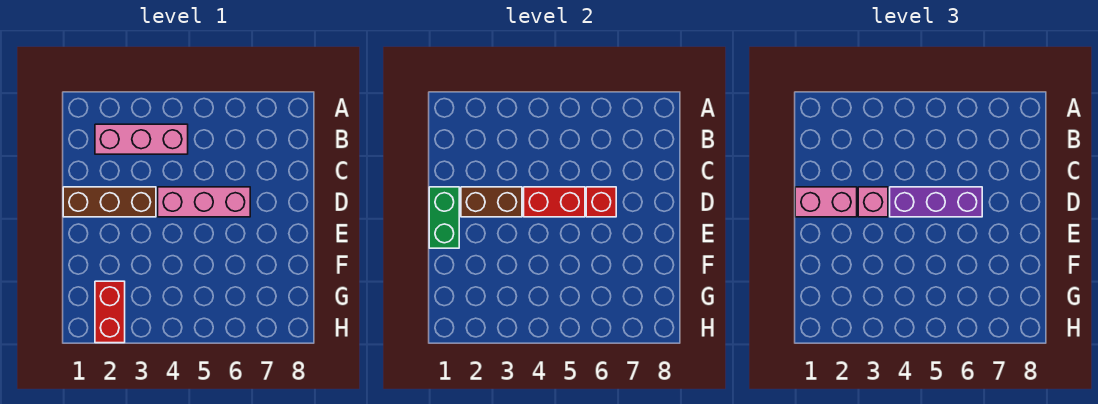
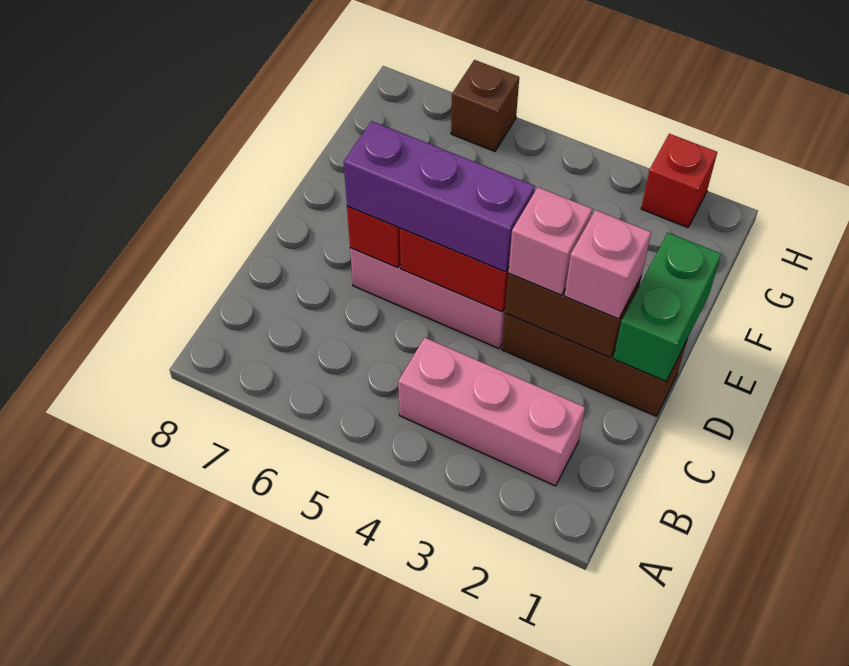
pink 1x2 brick [795,187,857,217] -> pink 1x1 brick [565,210,651,319]
red 1x2 brick [95,281,125,343] -> red 1x1 brick [641,134,717,228]
none -> brown 1x1 brick [451,60,519,151]

